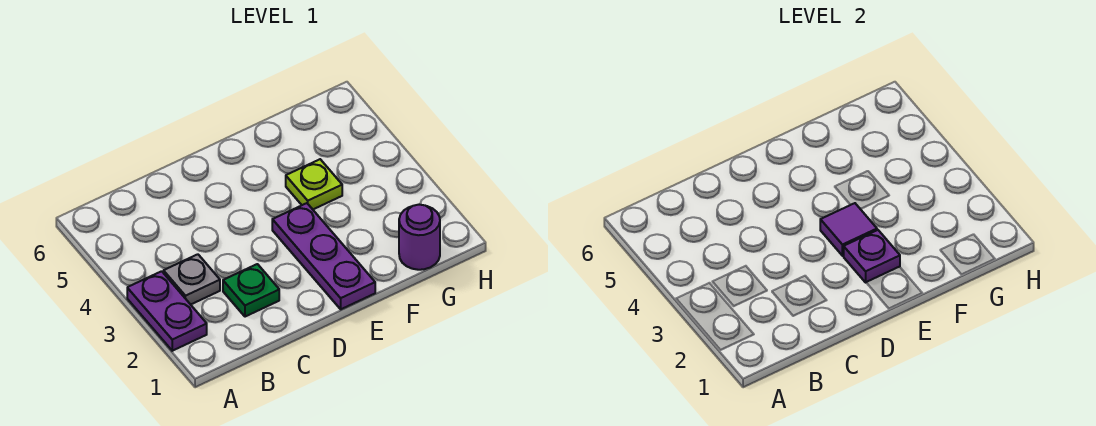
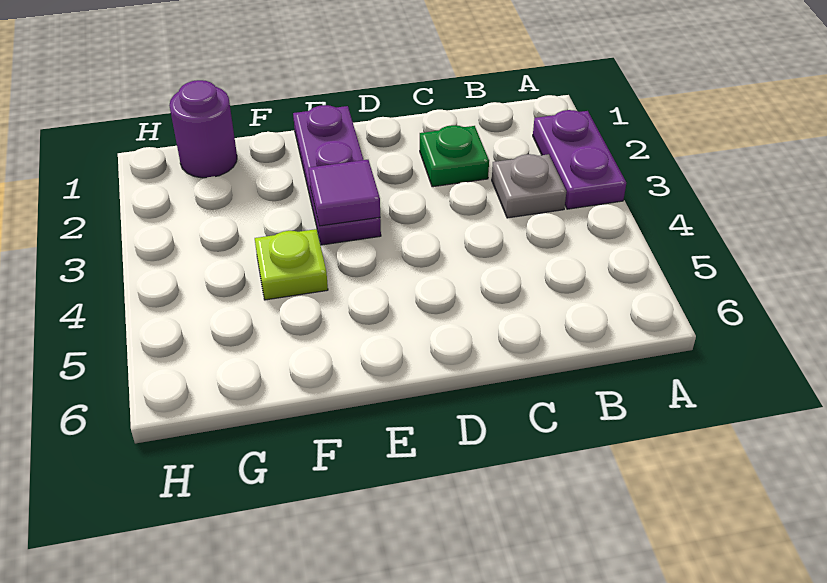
purple 1x1 plate [844,230,900,282] -> none

